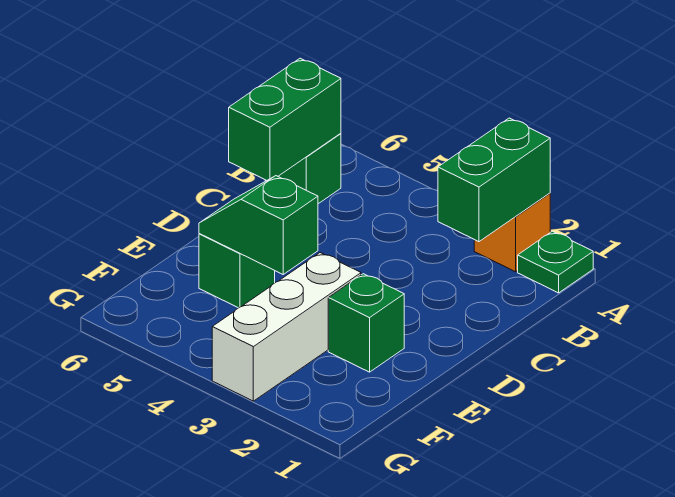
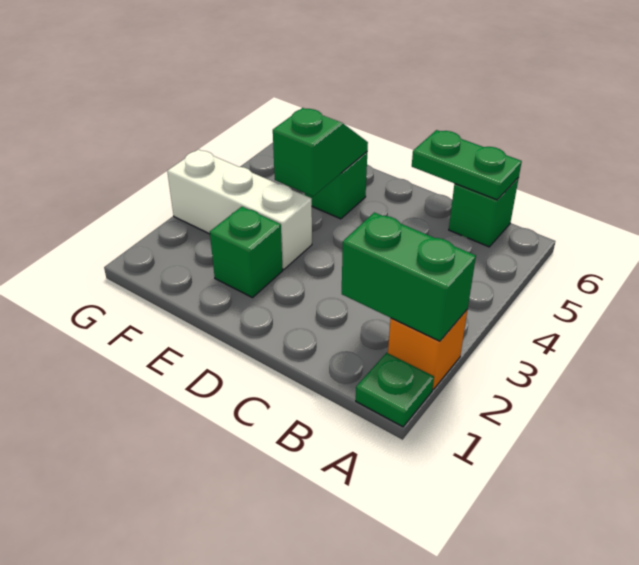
green 1x2 brick [229,58,341,181] -> green 1x2 plate [412,130,522,200]

